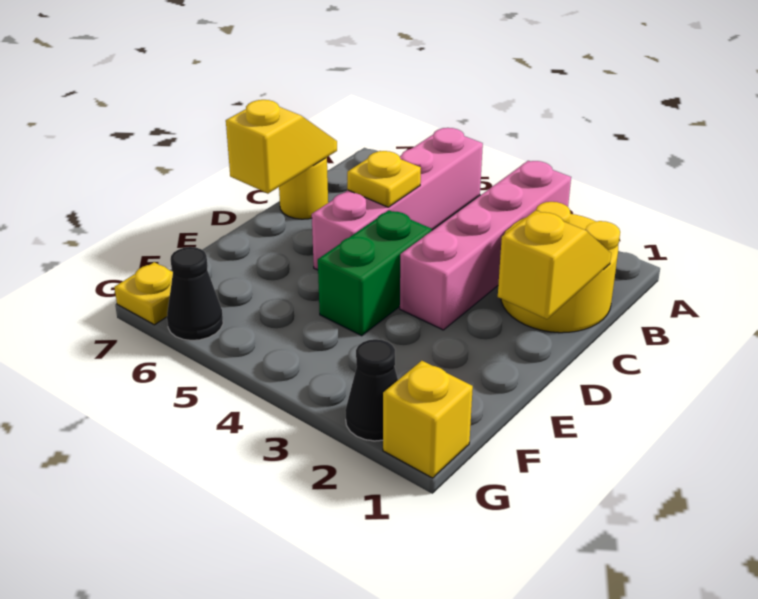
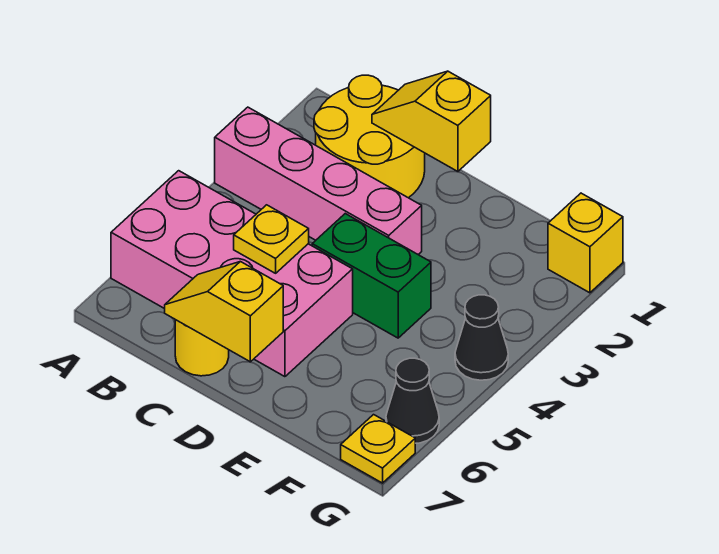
pink 1x4 brick [312,128,483,270] -> pink 2x4 brick [111,171,353,377]
black 1x1 cone [345,339,398,441] -> black 1x1 cone moved to [455,295,508,380]

